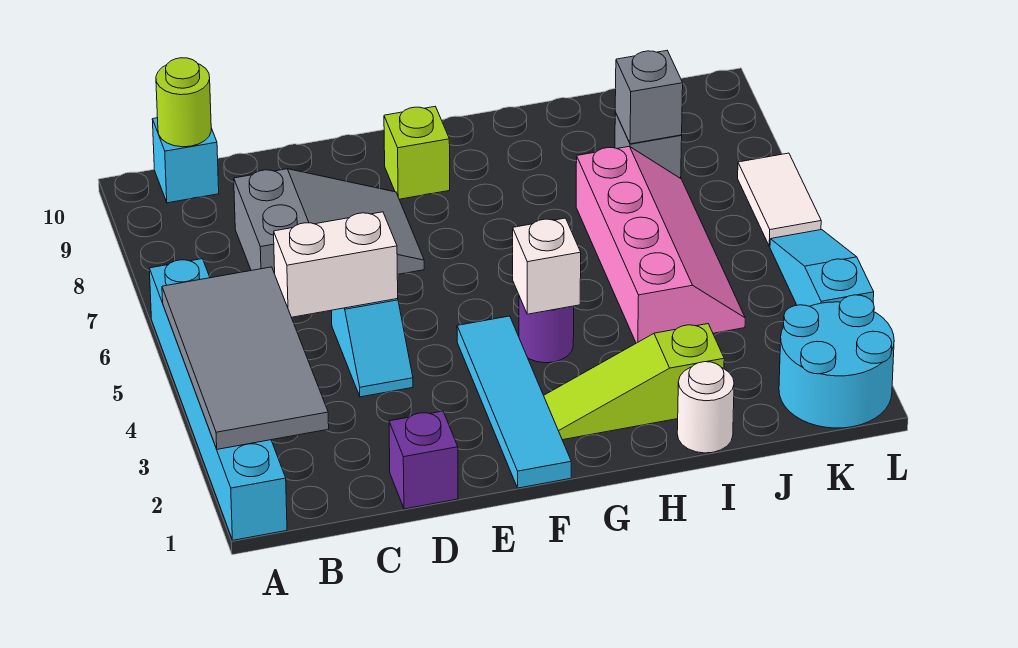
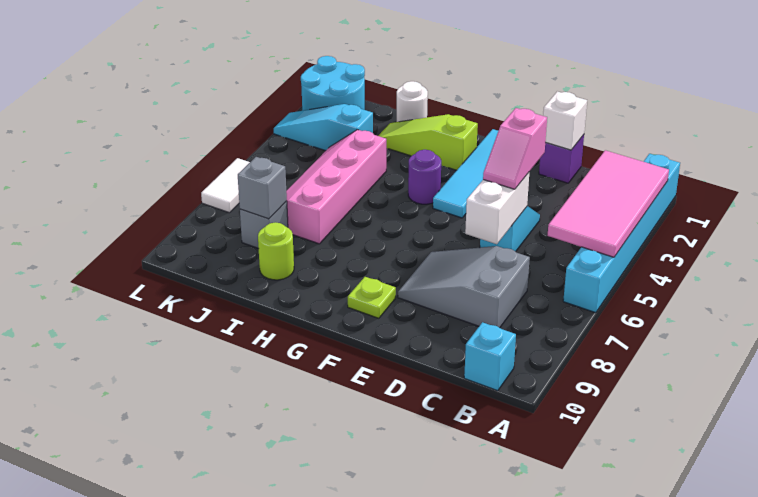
grey 2x4 tile [162,267,329,449] -> pink 2x4 tile [548,150,669,257]
lime 1x1 round brick [156,58,211,147] -> lime 1x1 round brick moved to [258,222,294,280]
white 1x2 brick [274,212,398,317] -> white 1x2 brick turned to [465,173,529,244]
none -> pink 1x2 slope [483,108,547,189]
lime 1x1 brick [384,107,450,199] -> lime 1x1 plate [348,277,396,318]
lime 1x3 slope [544,324,724,440] -> lime 1x3 slope turned to [378,114,478,170]
white 1x1 brick [513,218,581,314] -> white 1x1 brick moved to [543,91,587,150]
cyan 1x3 slope [770,230,874,306] -> cyan 1x3 slope turned to [274,104,373,151]

